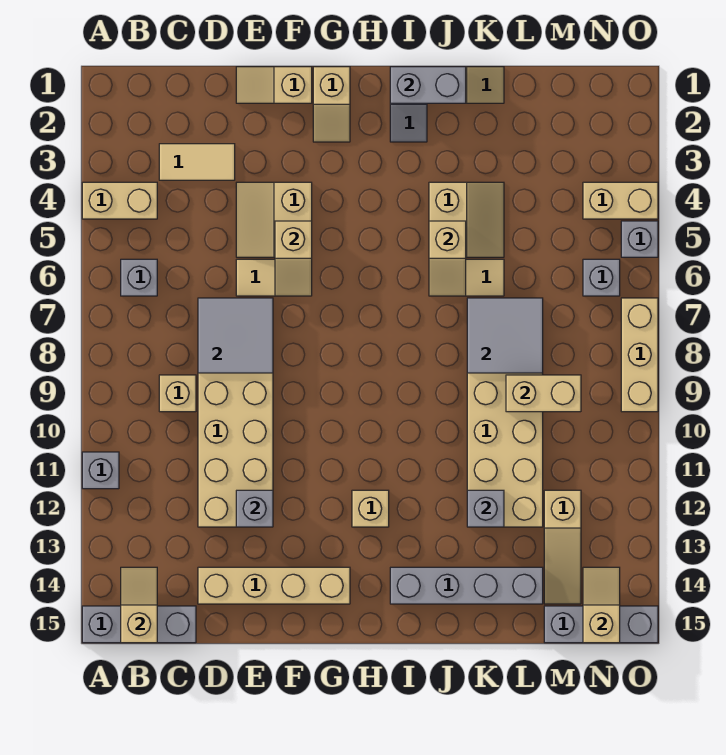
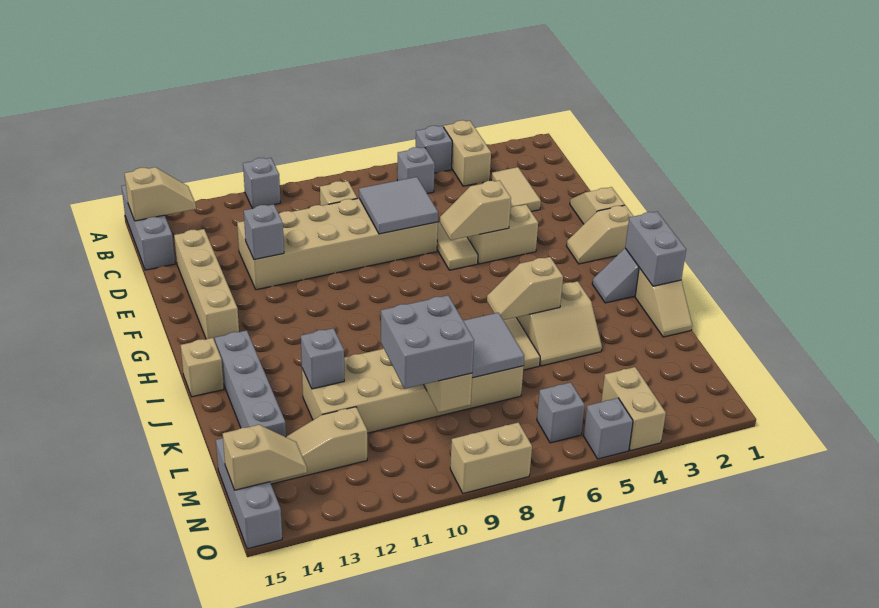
none -> grey 1x1 brick [416,126,452,173]
tan 1x1 brick [352,490,389,527] -> tan 1x1 brick moved to [181,338,224,397]
none -> grey 2x2 brick [381,295,474,389]
tan 1x3 brick [621,298,658,412] -> tan 1x2 brick [450,422,532,493]

